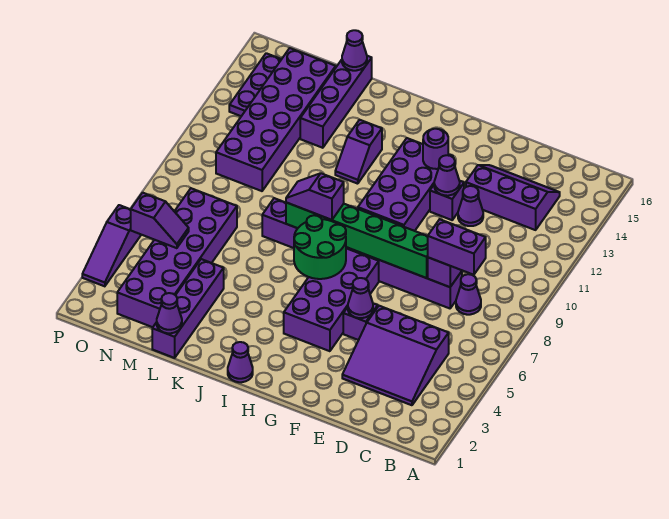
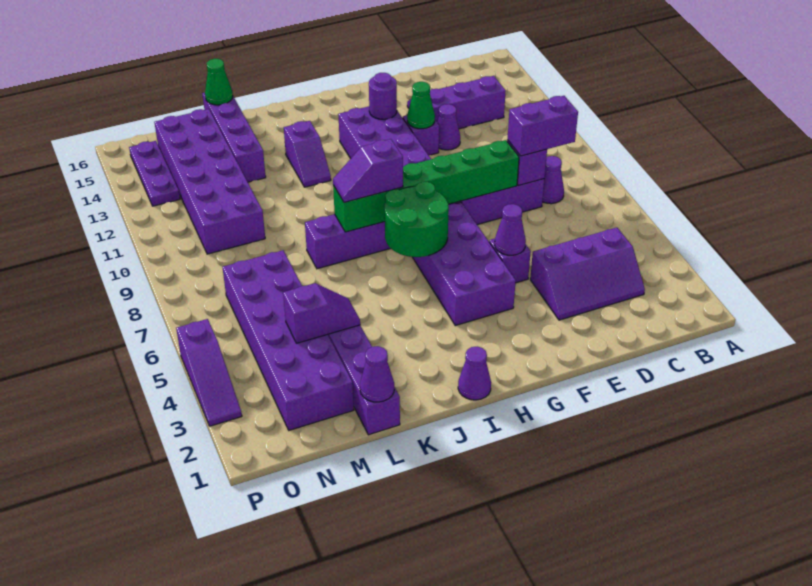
purple 3x3 slope [342,306,449,405] -> purple 2x3 slope [530,228,645,320]
purple 1x1 cone [434,155,460,196] -> green 1x1 cone [407,82,435,129]
purple 1x1 cone [342,30,367,71] -> green 1x1 cone [205,59,233,105]
purple 1x2 slope [131,193,189,248] -> purple 1x2 slope moved to [283,283,360,343]

